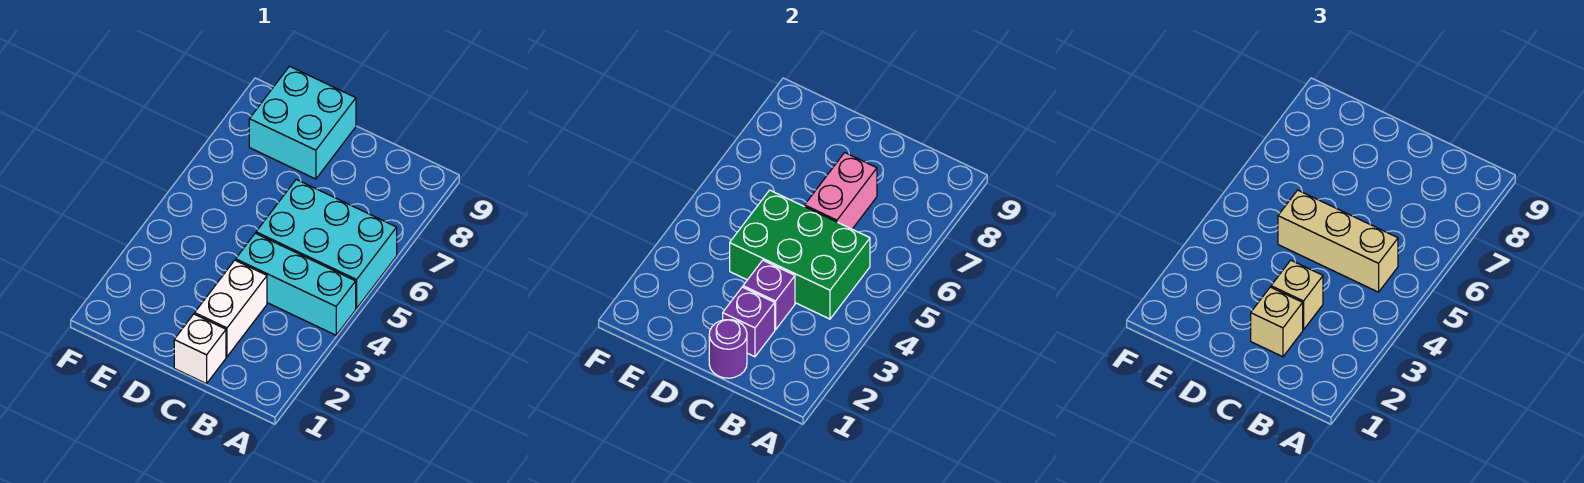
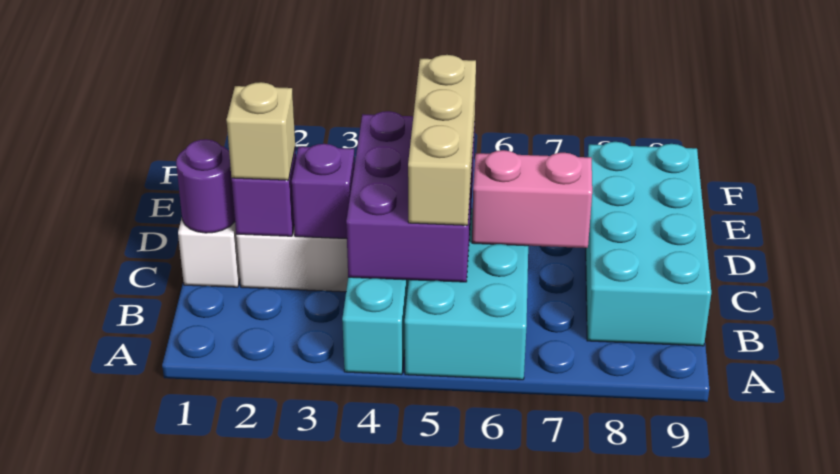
green 2x3 brick [730,190,870,319] -> purple 2x3 brick [346,111,475,282]
tan 1x1 brick [1271,260,1323,330] -> none
cyan 2x2 brick [249,66,356,179] -> cyan 2x4 brick [586,142,711,346]

